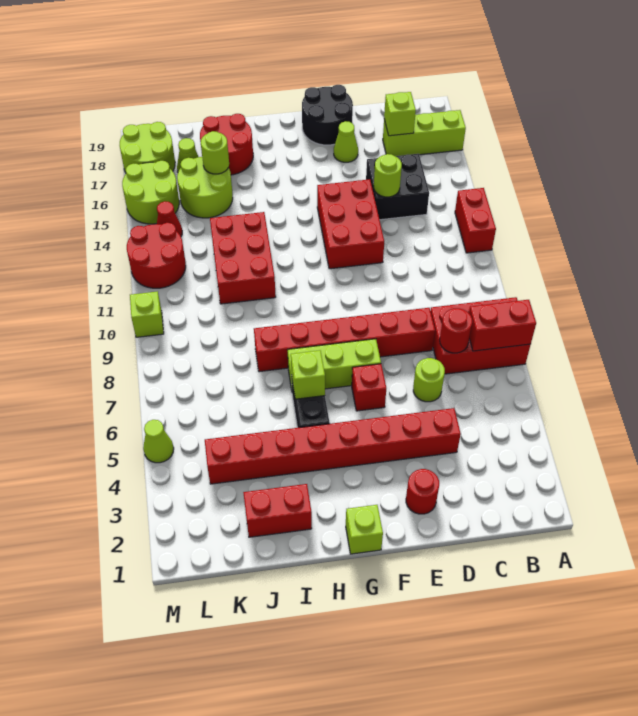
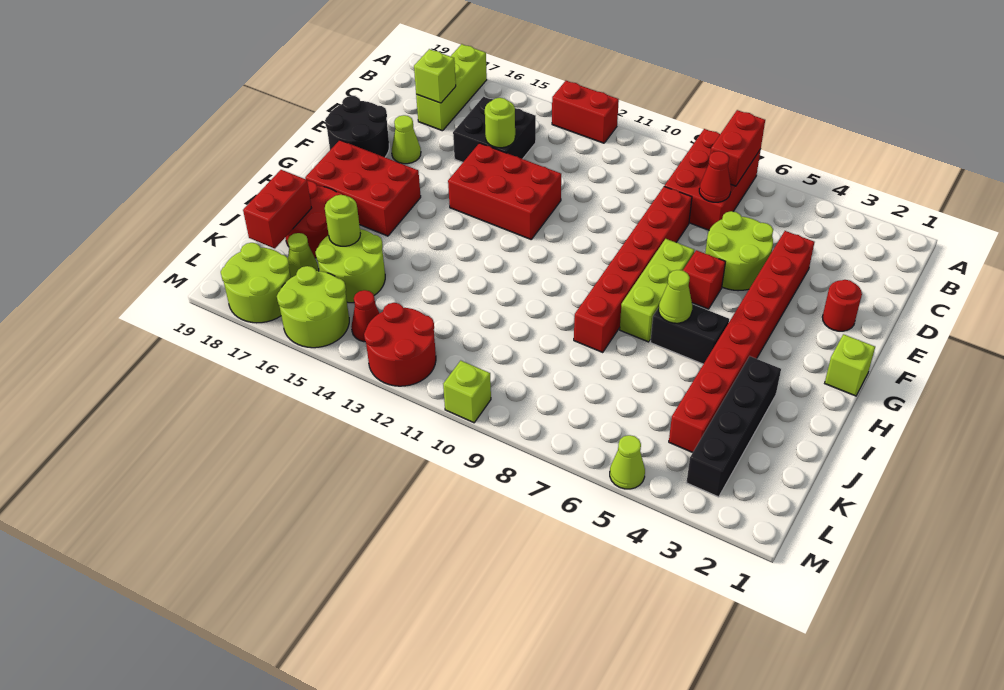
red 1x1 round brick [440,308,472,353] -> red 1x1 cone [699,151,731,202]
lime 1x1 round brick [413,358,445,402] -> lime 2x2 round brick [705,211,773,291]
lime 1x1 brick [291,350,325,399] -> lime 1x1 cone [659,270,692,323]
red 1x2 brick [243,484,312,537] -> red 1x2 brick moved to [243,170,311,249]
none -> black 1x4 brick [686,356,781,497]
red 2x3 brick [210,212,276,304] -> red 2x3 brick moved to [305,140,421,236]

